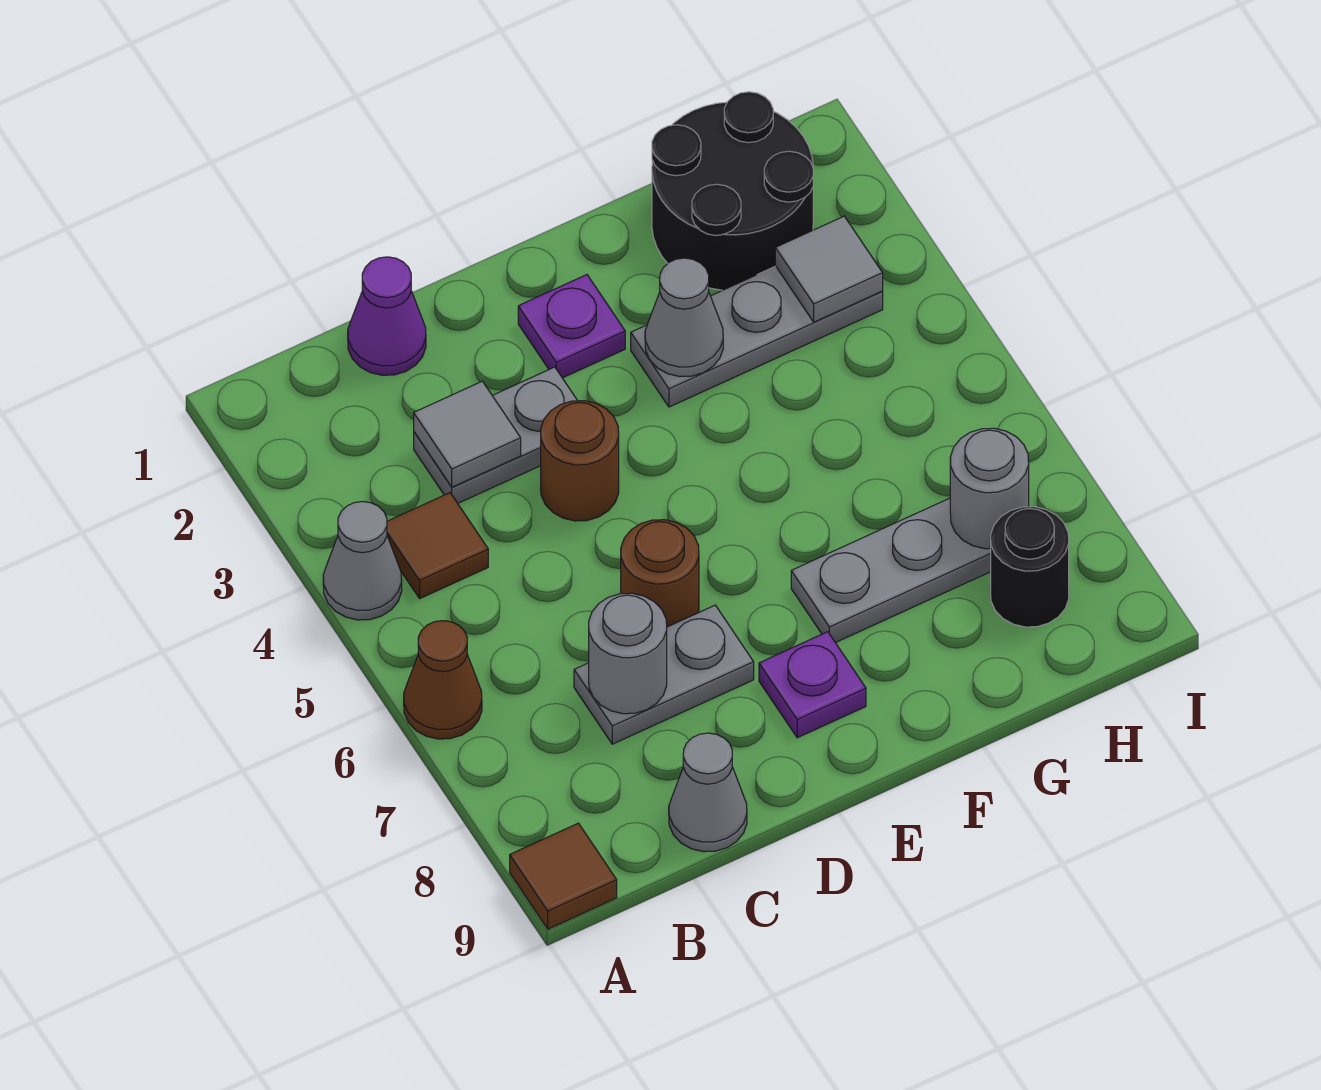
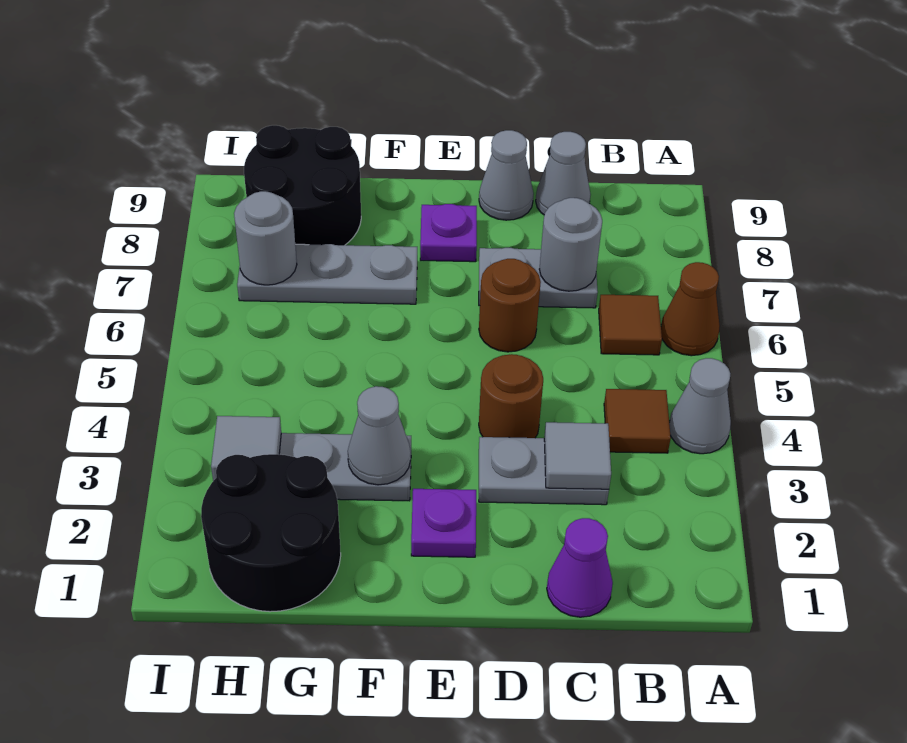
brown 1x1 tile [510,823,617,929] -> brown 1x1 tile moved to [599,295,662,355]
none -> grey 1x1 cone [479,130,534,220]
black 1x1 round brick [991,507,1069,627] -> black 2x2 round brick [244,125,361,245]

